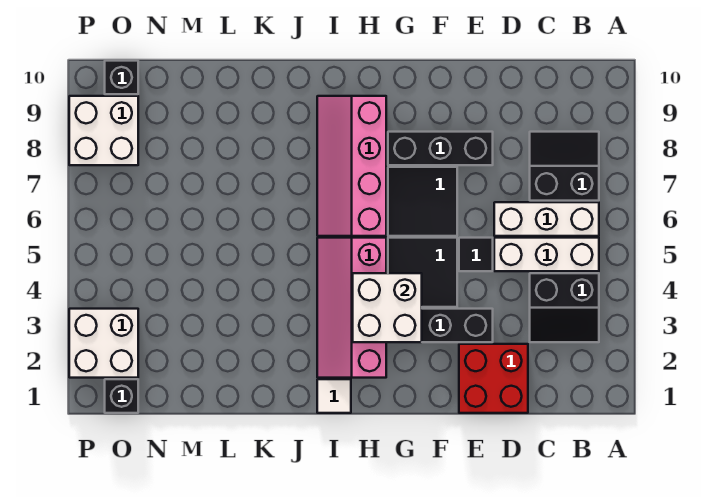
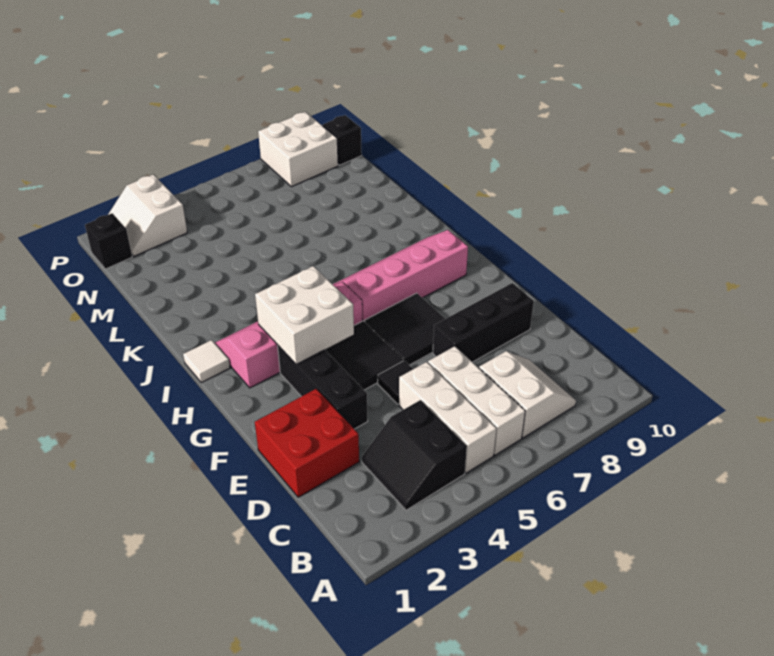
black 2x2 slope [530,132,599,201] -> white 2x2 slope [479,351,576,438]
black 1x3 brick [388,132,493,165] -> black 1x3 brick turned to [433,283,534,362]
white 2x2 brick [69,309,138,378] -> white 2x2 slope [108,174,187,256]

